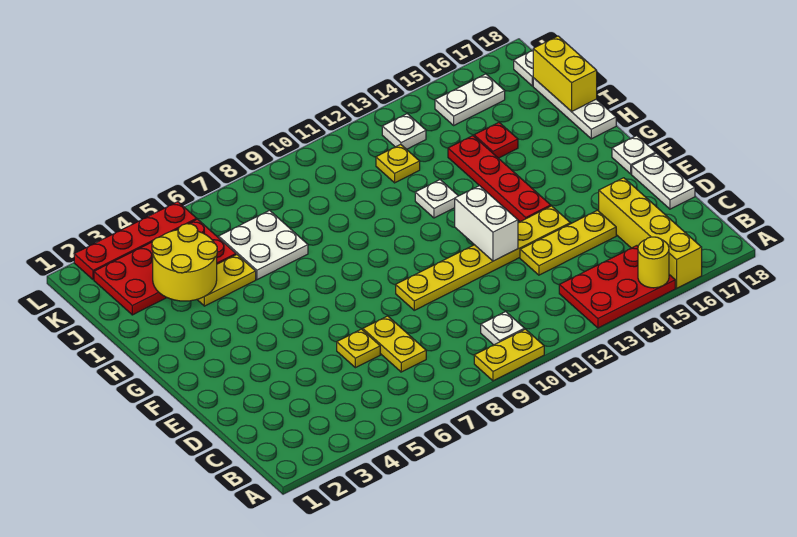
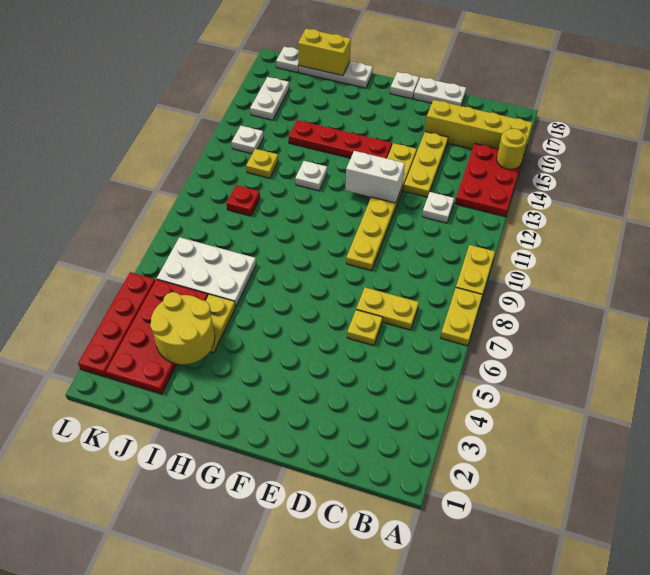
none -> yellow 1x2 plate [441,288,482,346]
white 1x1 plate [481,312,525,345] -> white 1x1 plate moved to [422,192,454,223]
white 2x2 plate [219,210,308,280] -> white 2x3 plate [157,237,256,307]
red 1x1 plate [474,123,518,158] -> red 1x1 plate moved to [226,185,260,216]

